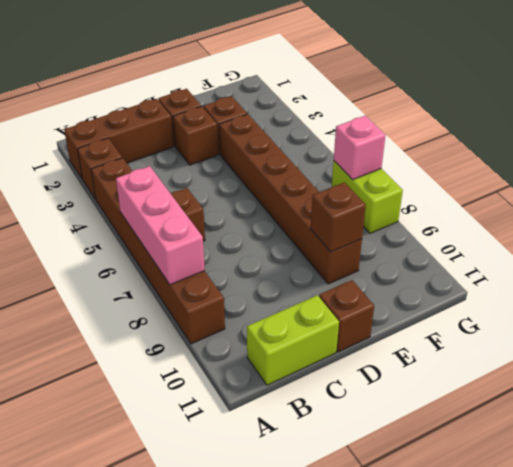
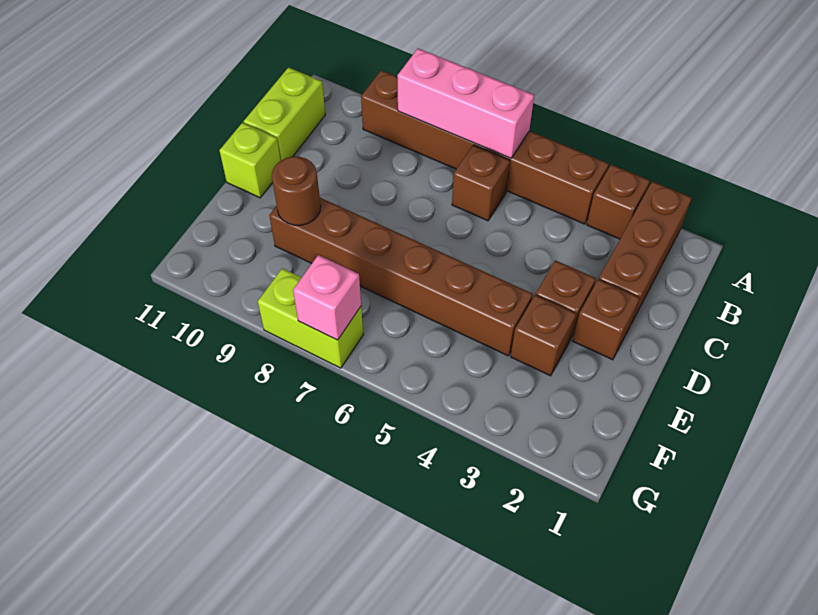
brown 1x1 brick [319,280,374,352] -> lime 1x1 brick [219,123,281,198]
brown 1x1 brick [311,182,366,252] -> brown 1x1 round brick [272,157,321,225]

